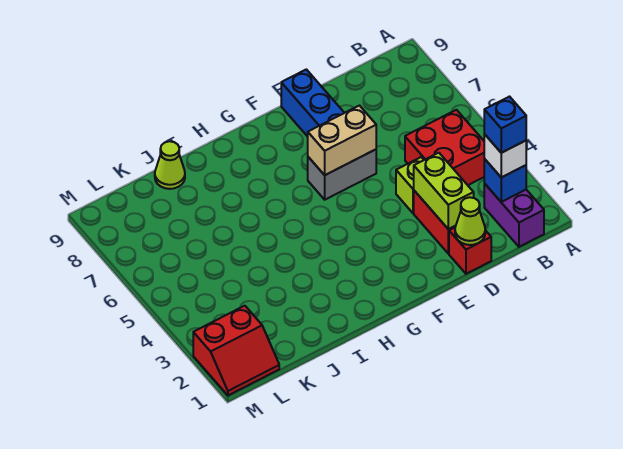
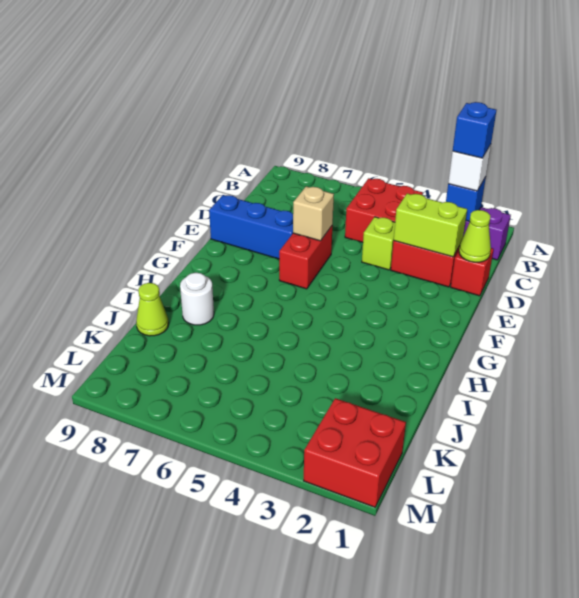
grey 1x2 brick [308,149,376,200] -> red 1x2 brick [279,225,333,289]
tan 1x2 brick [308,106,376,175] -> tan 1x1 brick [293,187,334,241]
none -> white 1x1 round brick [180,273,214,325]
red 2x2 slope [193,306,279,395] -> red 2x2 brick [304,398,406,507]

